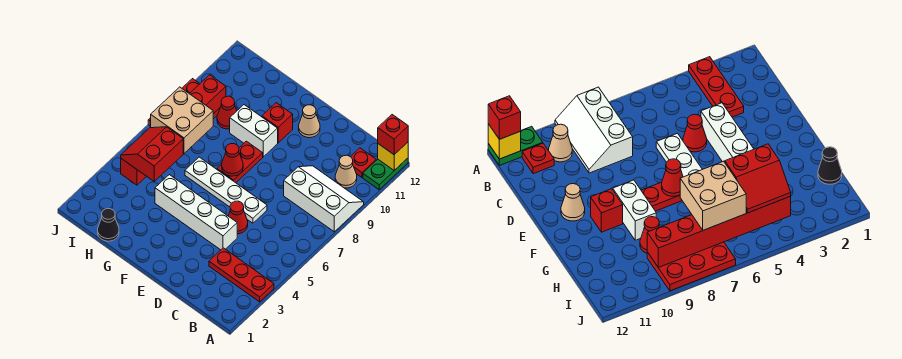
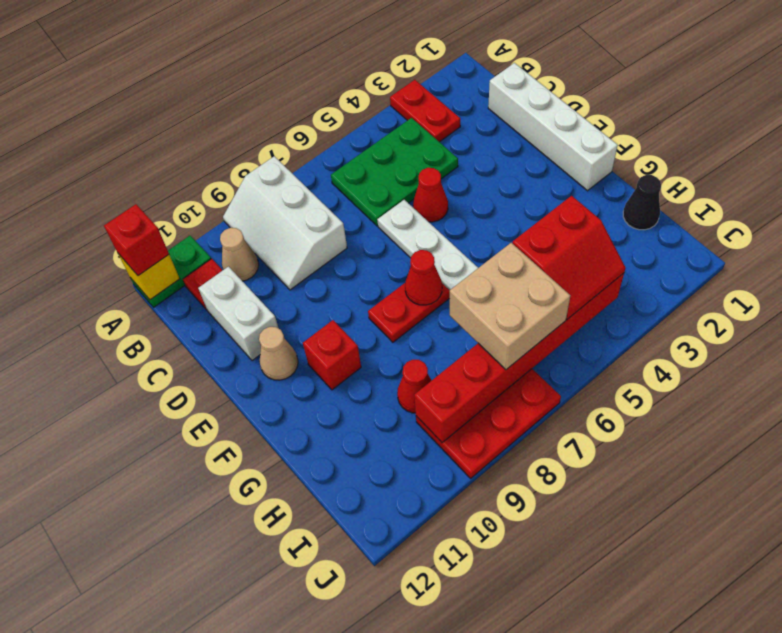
red 1x3 plate [209,248,274,302] -> red 1x2 plate [390,80,460,142]
none -> green 2x3 plate [331,118,458,226]
white 1x4 brick [155,175,237,250] -> white 1x4 brick moved to [488,63,618,191]
white 1x2 brick [230,105,278,157] -> white 1x2 brick moved to [198,267,278,361]

